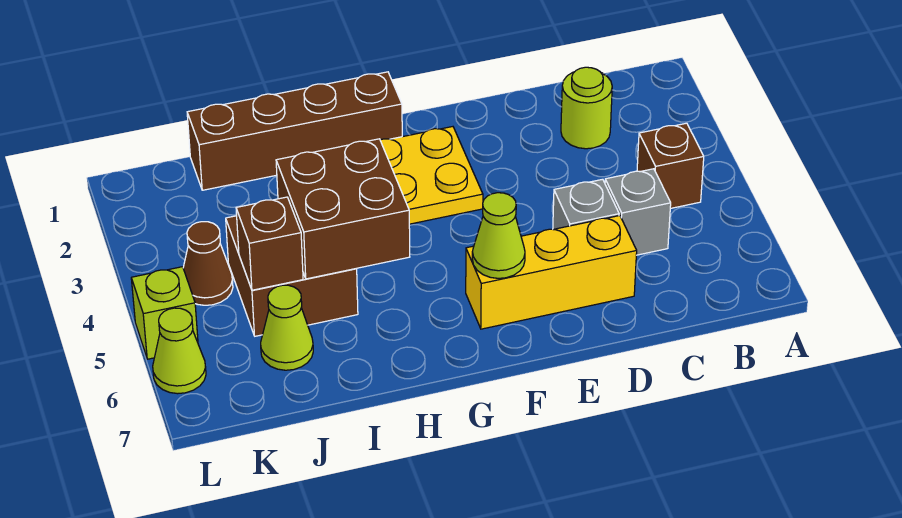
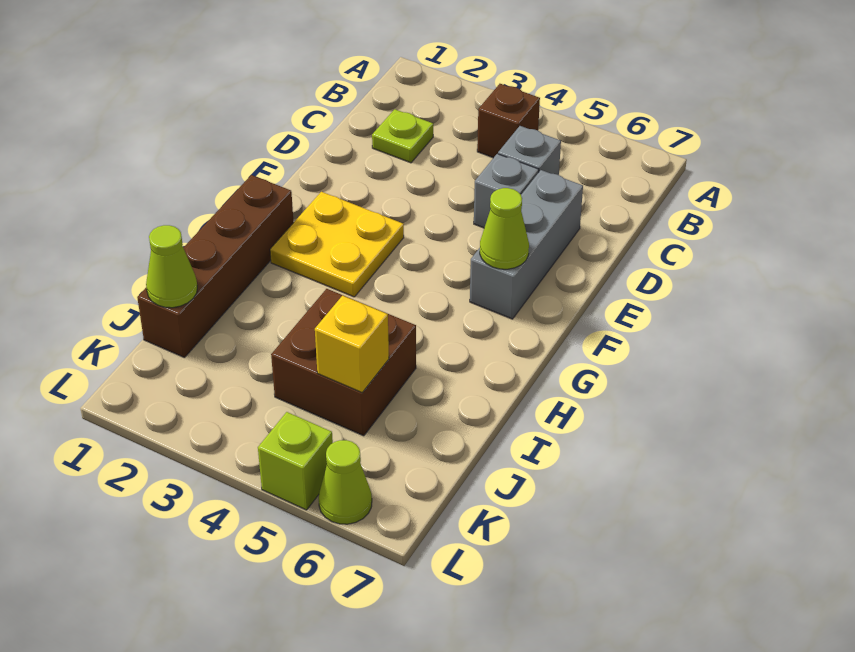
lime 1x1 round brick [561,67,612,149] -> lime 1x1 plate [372,109,433,163]
yellow 1x3 brick [466,216,637,329] -> grey 1x3 brick [470,170,583,319]
brown 2x2 brick [276,139,410,279] -> none
brown 1x1 brick [236,197,303,290] -> yellow 1x1 brick [315,295,389,392]
lime 1x1 cone [261,285,313,370] -> lime 1x1 cone moved to [146,225,197,308]
brown 1x1 cone [183,222,233,305] -> none

